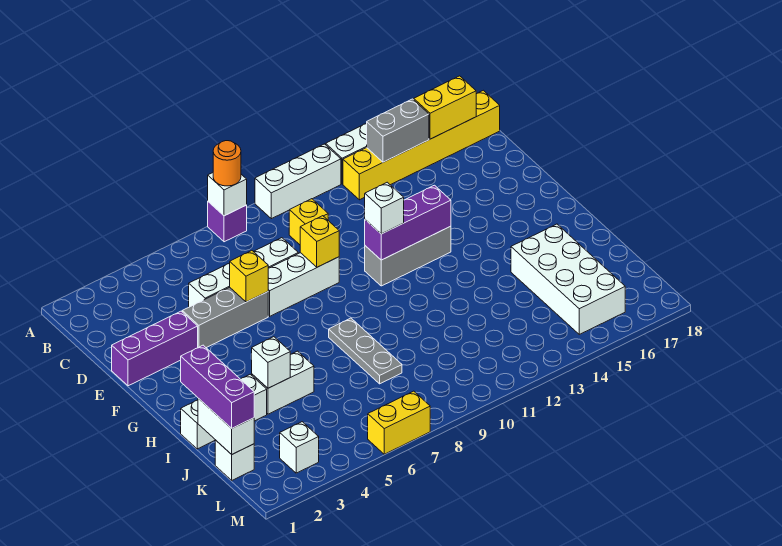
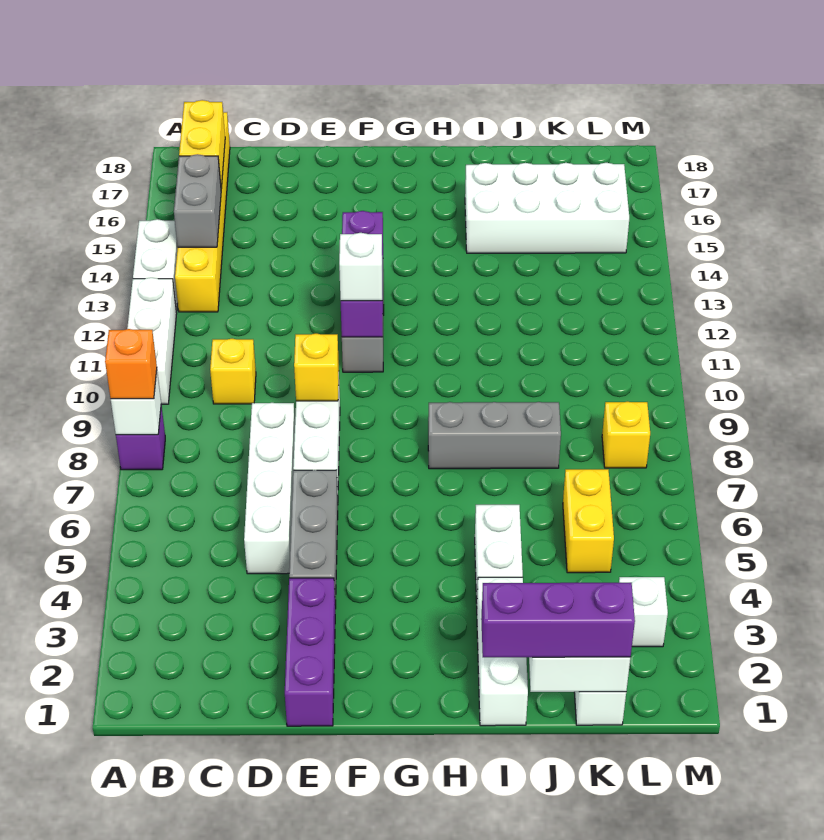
orange 1x1 round brick [213,141,241,186] -> orange 1x1 brick [105,329,157,399]
yellow 1x1 brick [229,251,268,302] -> yellow 1x1 brick moved to [602,402,650,468]
grey 1x3 plate [329,318,402,384] -> grey 1x3 brick [428,402,561,469]
white 1x1 brick [252,337,290,388] -> none
yellow 1x2 brick [368,391,430,454] -> yellow 1x2 brick moved to [563,469,614,573]

